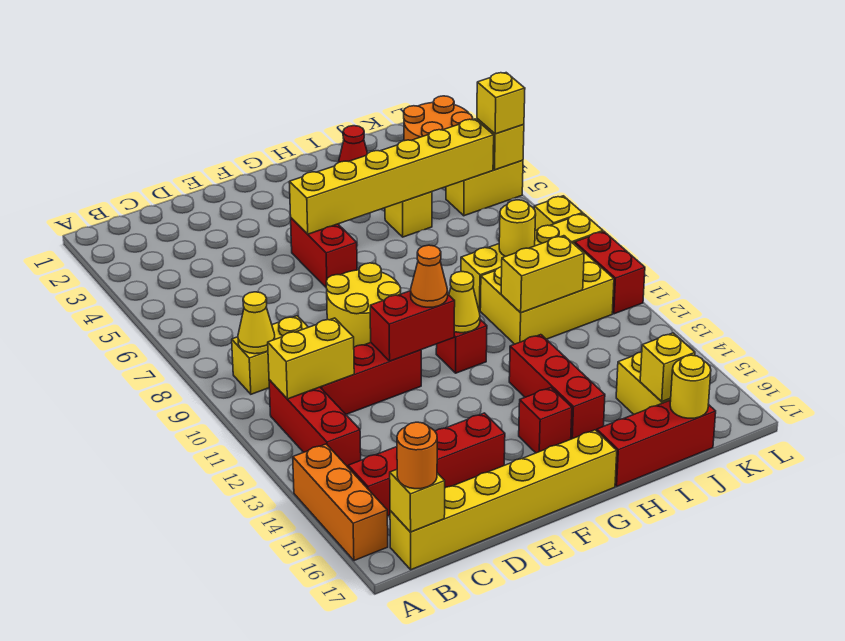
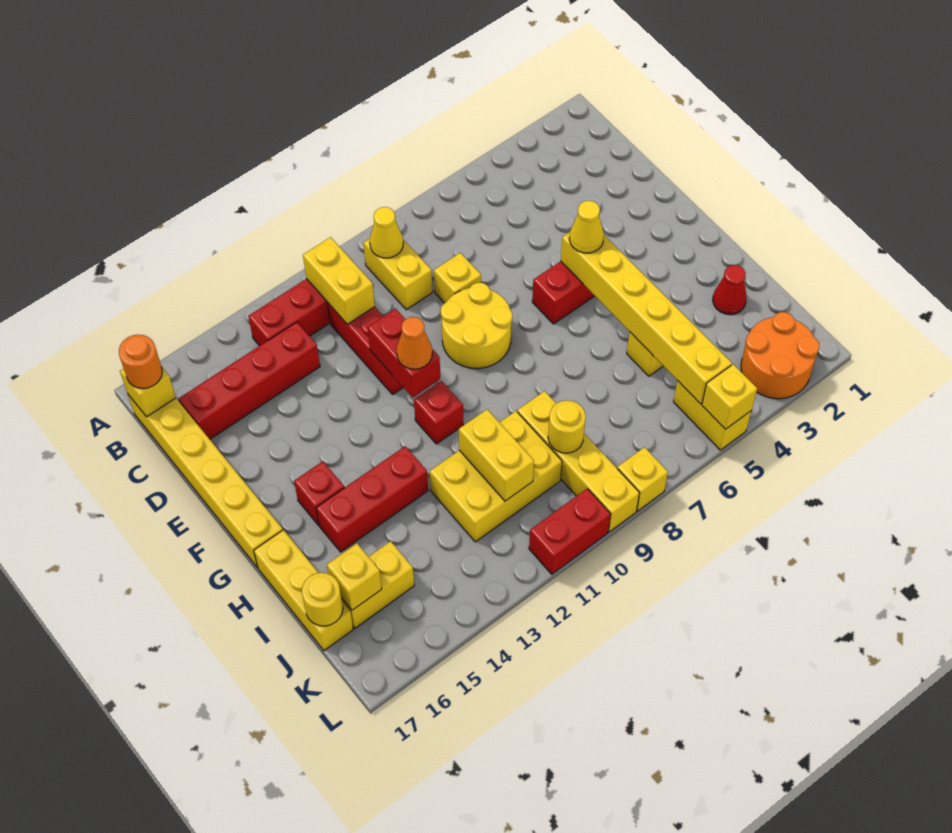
orange 1x3 brick [293,444,388,561] -> none
red 1x4 brick [348,413,505,516] -> red 1x4 brick turned to [179,322,320,439]
yellow 1x1 cone [449,272,480,333] -> yellow 1x1 cone moved to [569,201,604,253]
red 1x3 brick [597,400,716,486] -> yellow 1x3 brick [254,530,353,650]
yellow 2x3 brick [480,243,614,344] -> yellow 2x3 brick turned to [430,411,562,542]
yellow 1x1 brick [477,73,525,134] -> yellow 1x1 brick moved to [434,253,481,303]

